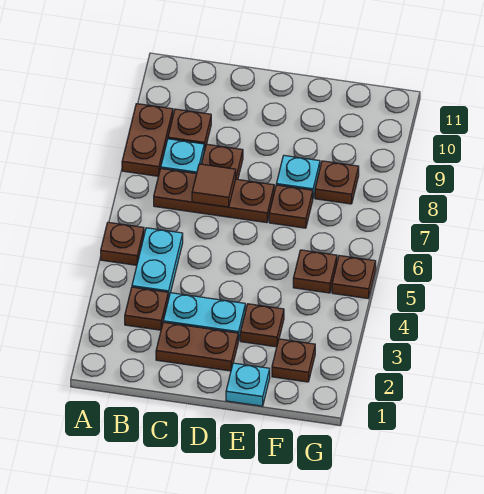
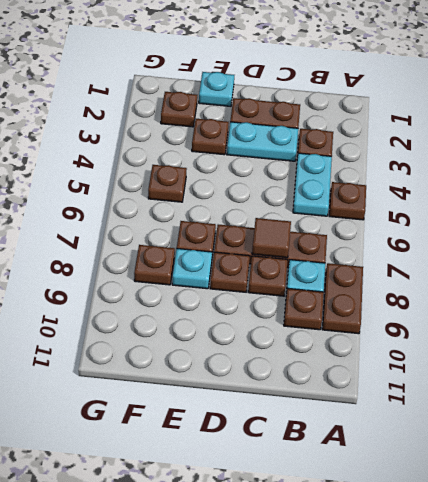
brown 1x1 plate [332,256,376,299] -> brown 1x1 plate moved to [210,252,250,292]

